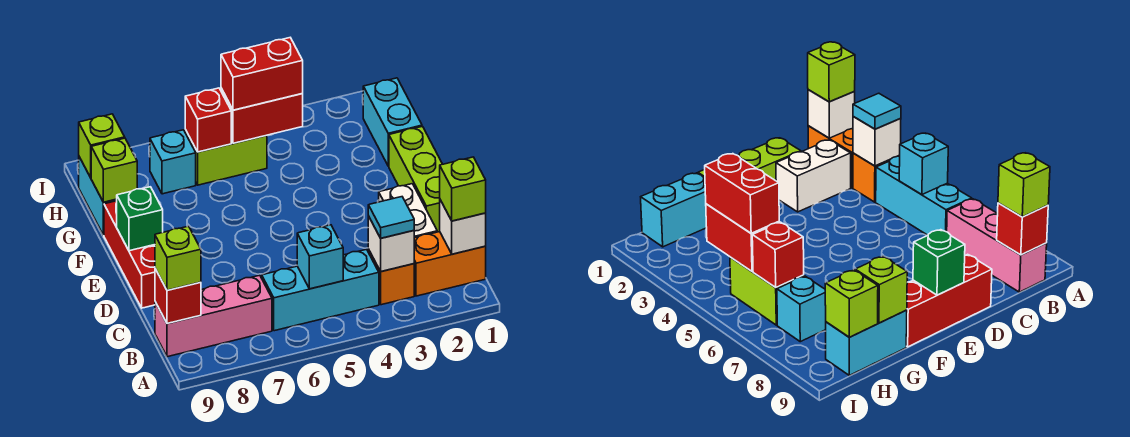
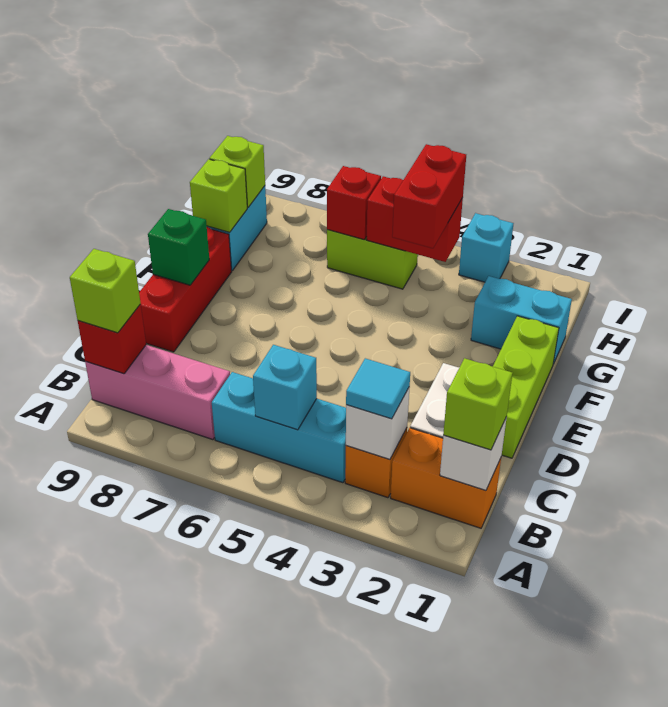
cyan 1x2 brick [363,78,422,166] -> cyan 1x2 brick turned to [471,276,572,364]
red 1x2 brick [221,38,303,110] -> red 1x2 brick turned to [392,144,466,248]
cyan 1x1 brick [150,130,196,194] -> cyan 1x1 brick moved to [459,213,513,282]

